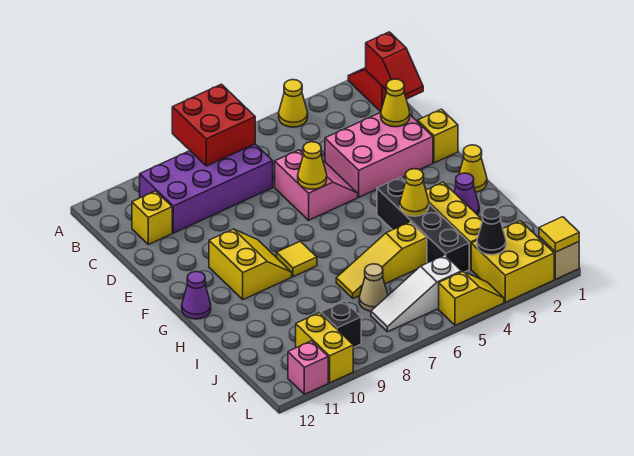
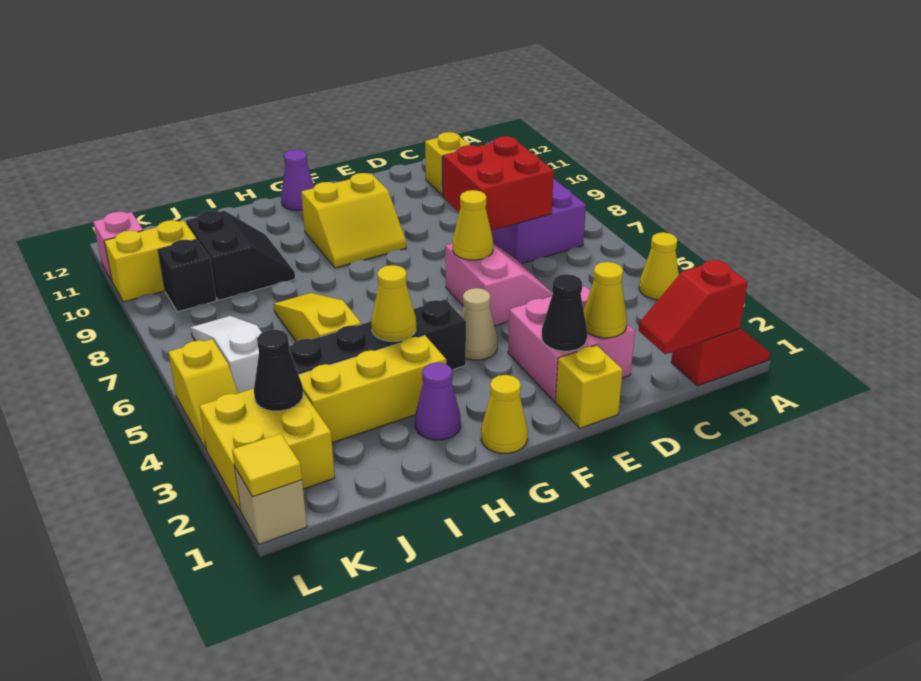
red 2x2 brick [172,84,255,166] -> red 2x2 brick moved to [443,136,554,231]
pink 2x3 brick [325,112,433,197] -> pink 2x2 brick [508,286,635,401]
pink 2x2 slope [275,150,358,220] -> pink 2x2 slope turned to [445,243,553,326]
none -> black 1x1 cone [542,274,587,351]
yellow 1x1 tile [277,241,317,277] -> none
none -> black 2x2 slope [186,210,295,300]
tan 1x1 cone [359,264,388,311] -> tan 1x1 cone moved to [461,288,497,360]

